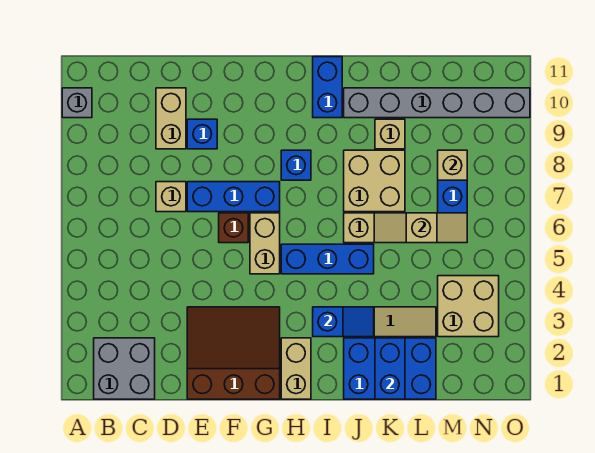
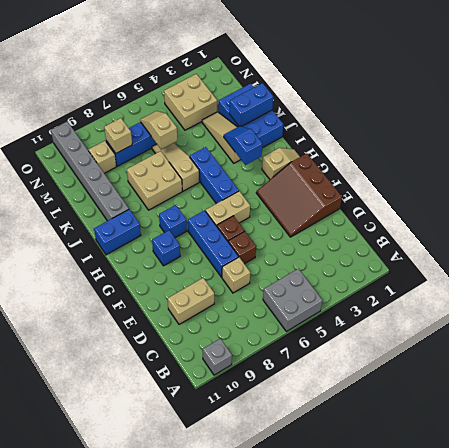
grey 2x2 brick [94,338,155,399] -> grey 2x2 brick moved to [263,269,323,331]
none -> brown 1x1 brick [228,231,256,264]
blue 1x1 brick [187,119,217,149] -> blue 1x1 brick moved to [152,230,180,266]
tan 1x2 brick [281,338,311,399] -> tan 1x2 slope [262,148,300,179]
tan 1x1 brick [375,119,405,149] -> tan 1x1 brick moved to [89,141,116,173]

